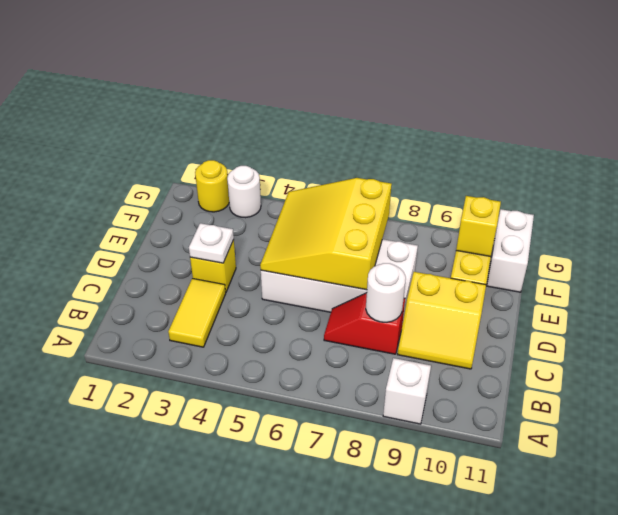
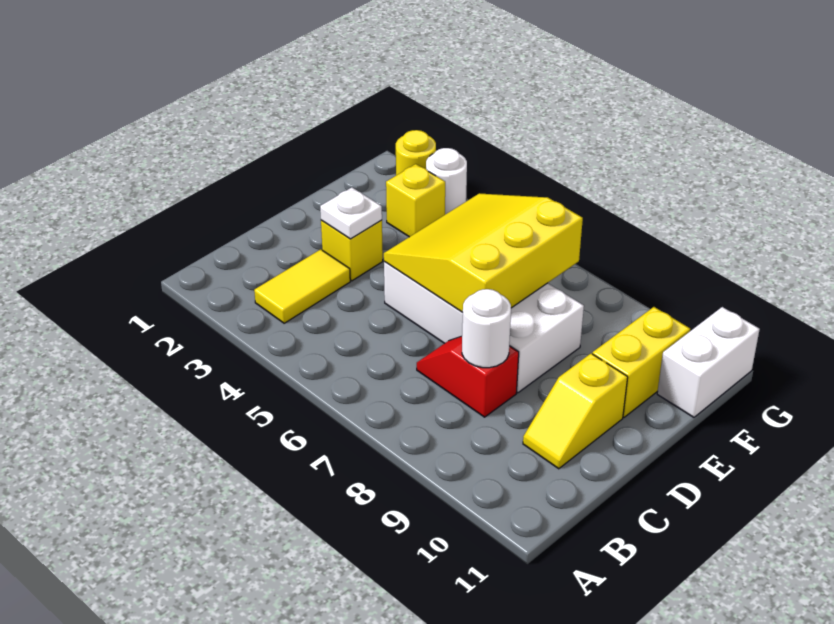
white 1x1 brick [383,358,431,424] -> none
yellow 2x2 slope [398,272,486,369] -> yellow 1x2 slope [523,354,628,469]
yellow 1x1 brick [456,196,501,257] -> yellow 1x1 brick moved to [386,164,445,237]

